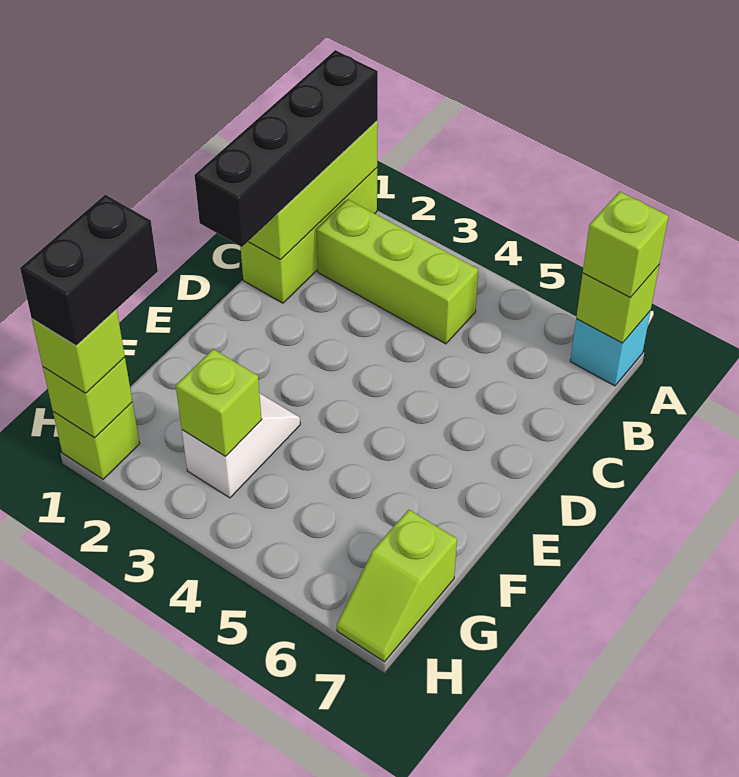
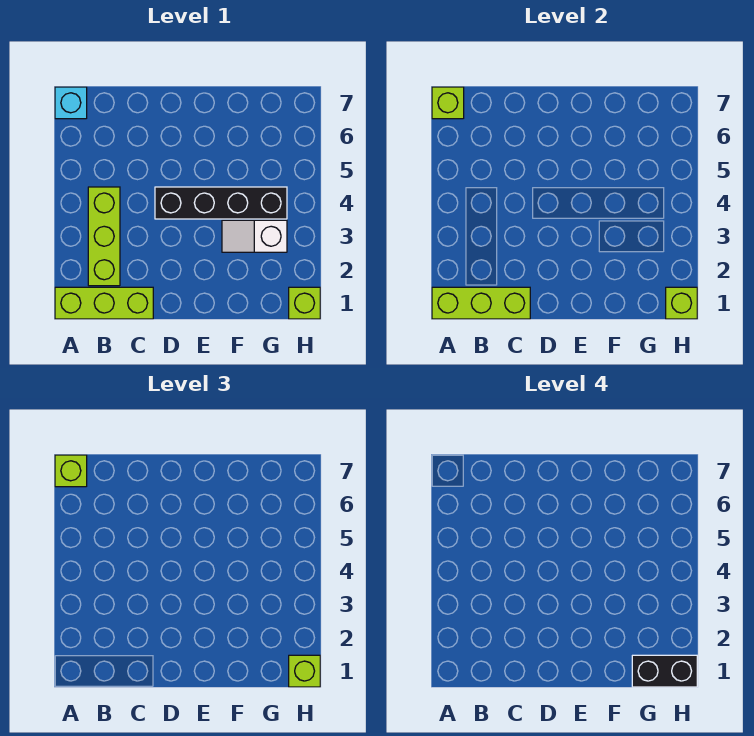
black 1x4 brick [194,50,378,247] -> black 1x4 brick moved to [155,187,287,219]
lime 1x1 brick [176,349,262,456] -> none
lime 1x2 slope [337,510,457,662] -> none

